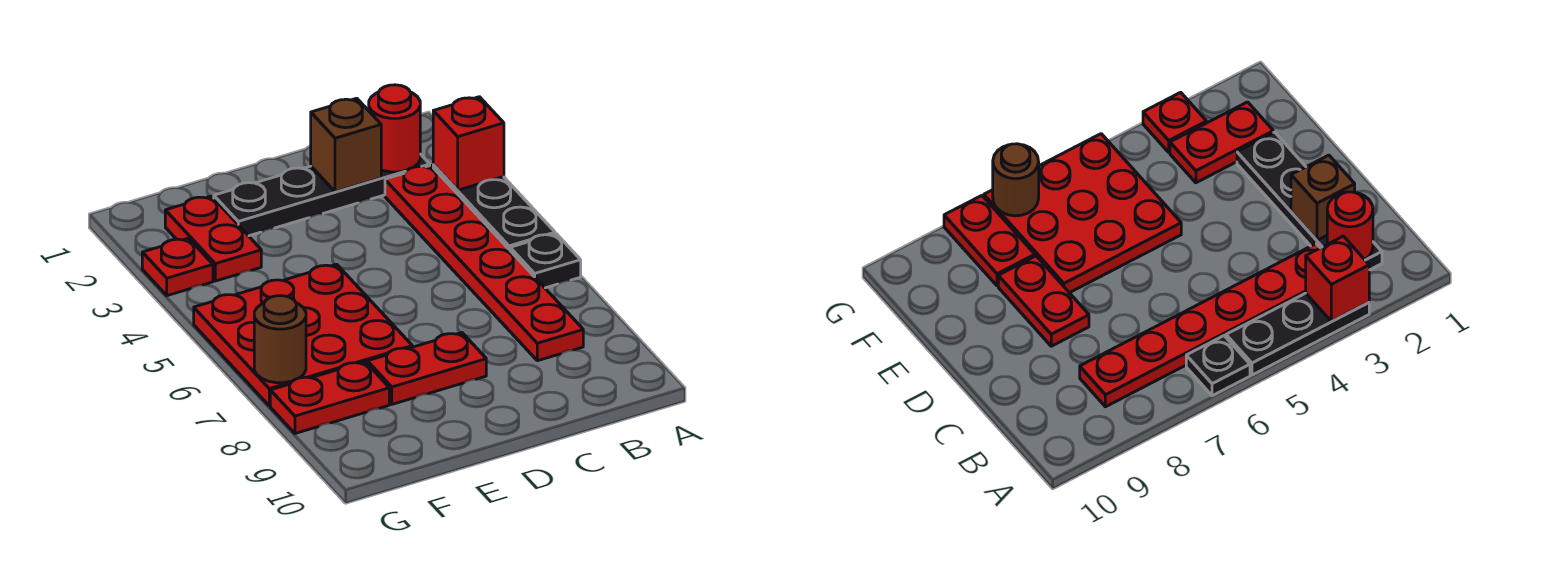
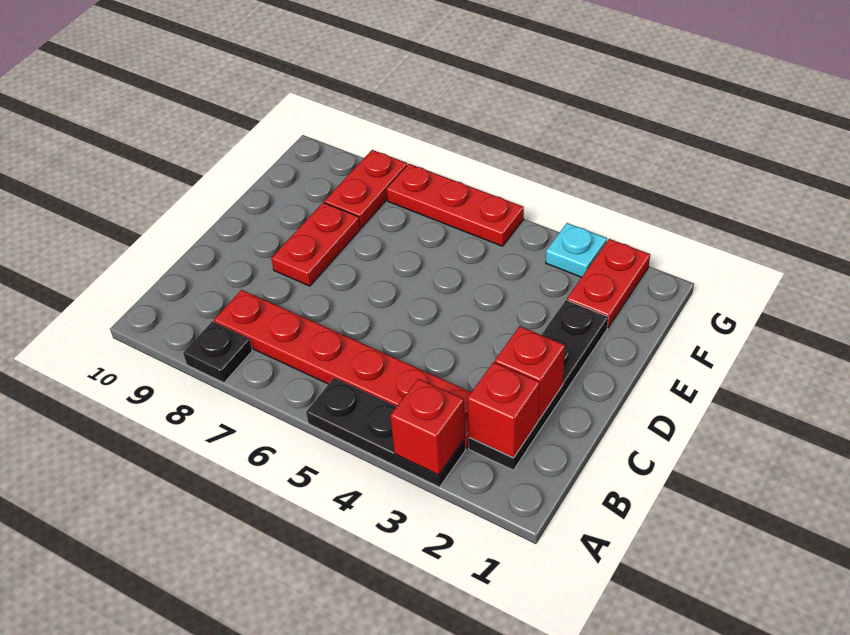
black 1x1 plate [510,234,581,288] -> black 1x1 plate moved to [183,321,252,383]
red 1x1 round brick [369,85,420,172] -> red 1x1 brick [467,362,540,458]
brown 1x1 brick [311,98,381,192] -> red 1x1 brick [495,326,565,419]
red 3x3 plate [194,264,412,406] -> red 1x3 plate [387,164,524,246]
red 1x2 plate [165,196,261,281] -> red 1x2 plate turned to [567,239,650,328]
red 1x1 plate [142,238,213,296] -> cyan 1x1 plate [546,223,607,277]
brown 1x1 round brick [254,296,306,383] -> none

